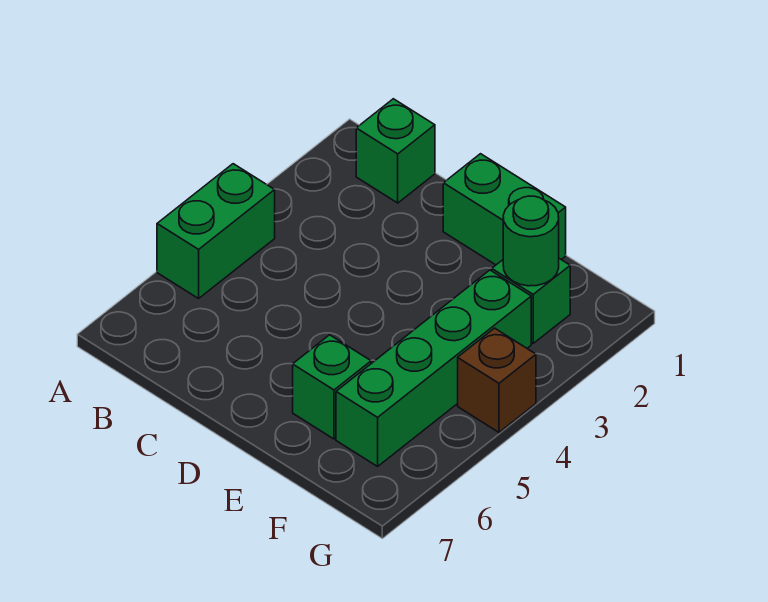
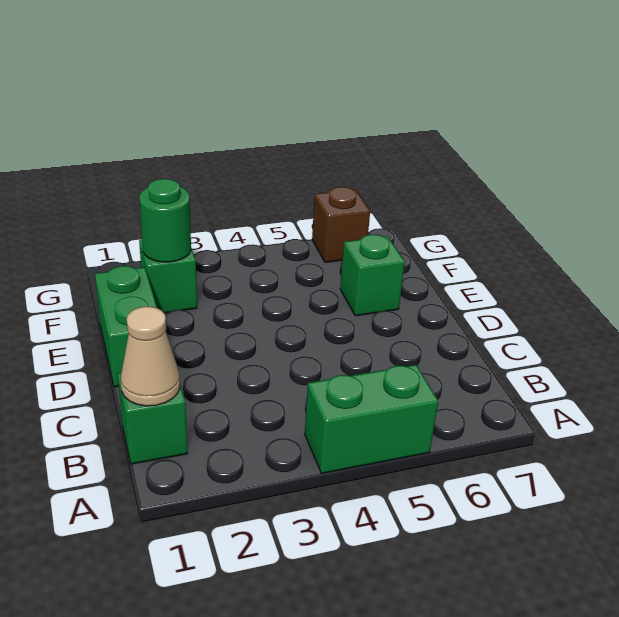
none -> tan 1x1 cone [121,307,180,406]
green 1x4 brick [336,270,531,466] -> none
brown 1x1 brick [458,328,536,432] -> brown 1x1 brick moved to [312,187,370,262]

